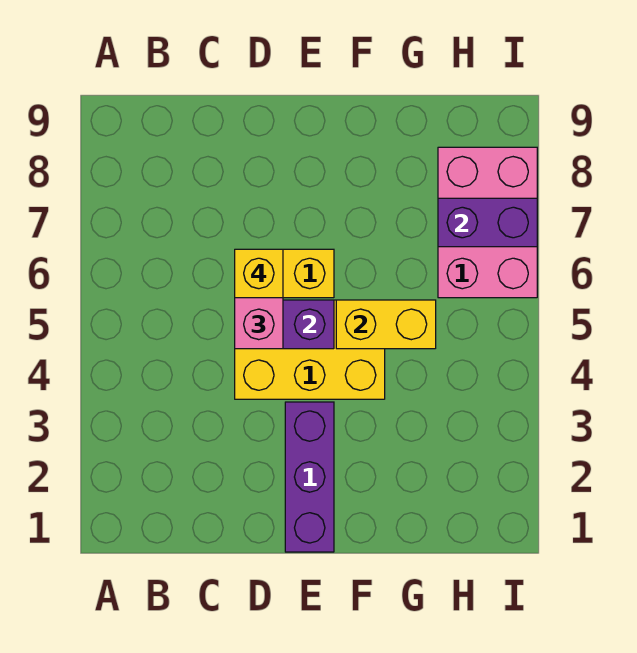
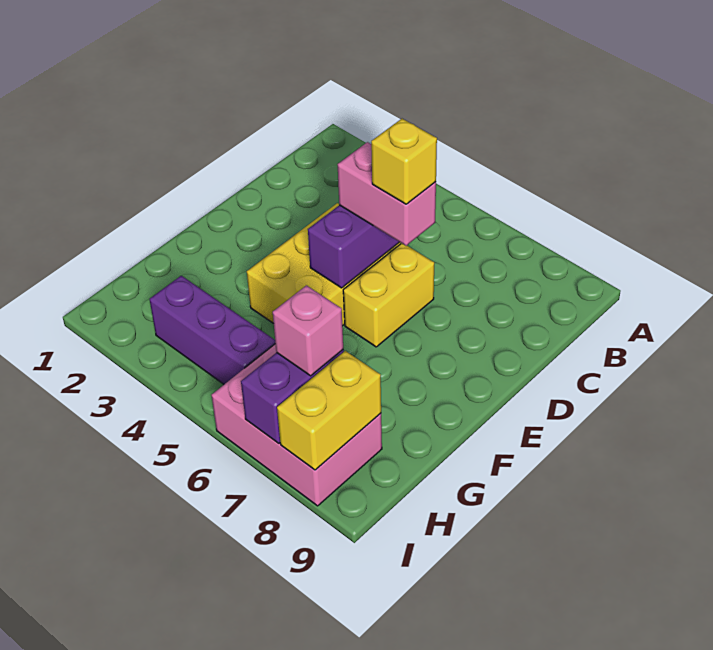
purple 1x3 brick [285,402,334,552] -> purple 1x3 brick moved to [150,276,276,384]
yellow 1x2 brick [336,300,436,349] -> yellow 1x2 brick moved to [277,351,381,470]
none -> pink 1x1 brick [273,285,343,376]

